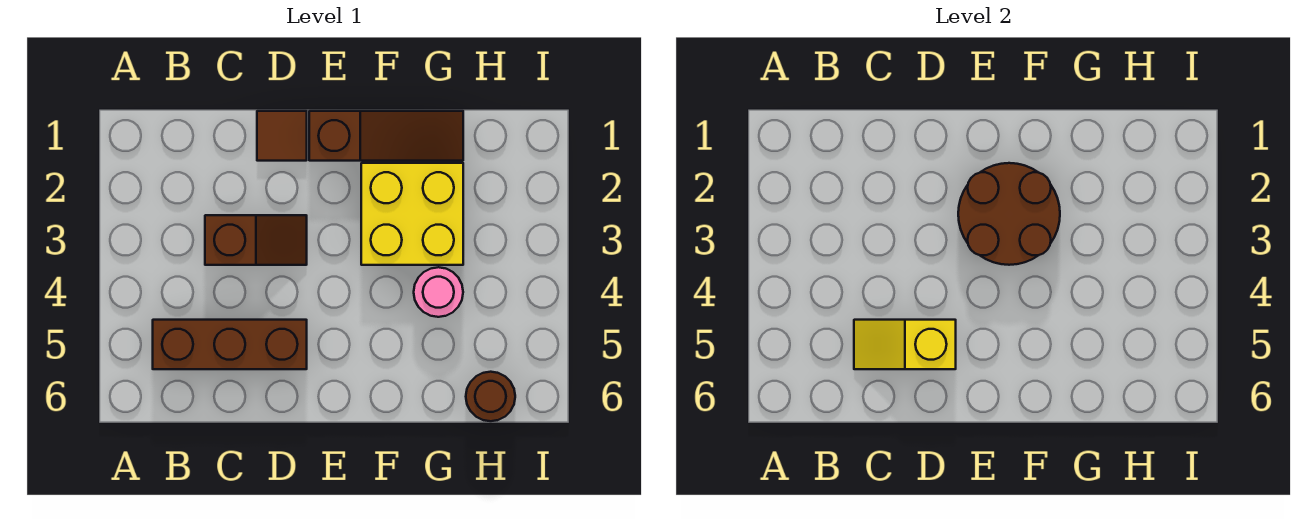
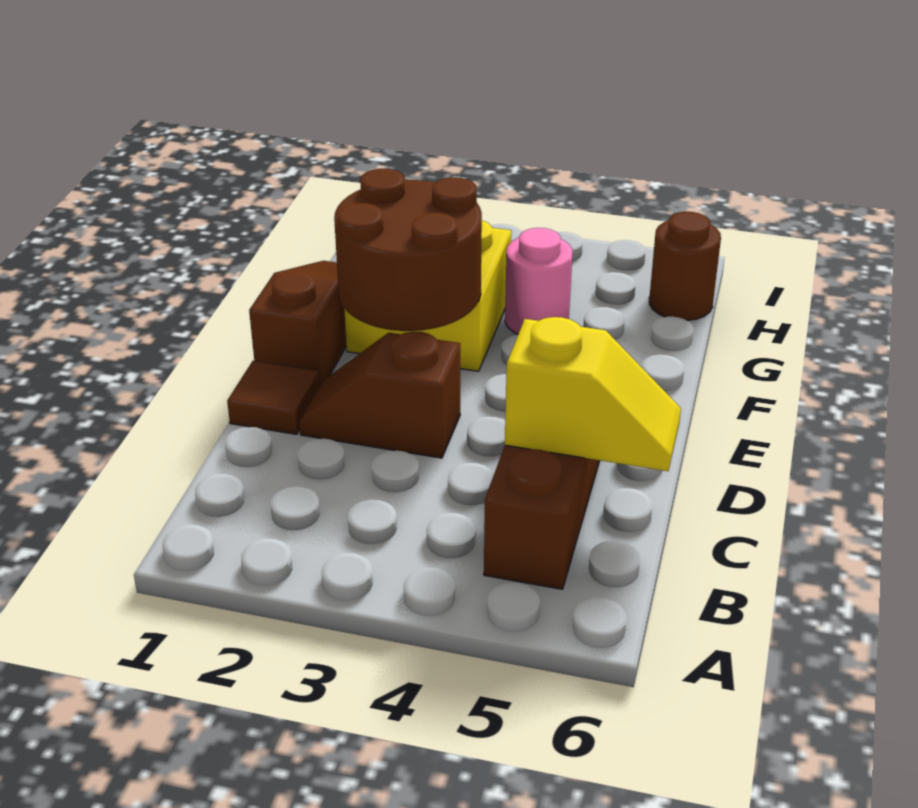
brown 1x2 slope [205,215,307,265] -> brown 1x2 slope turned to [299,331,460,458]
yellow 1x2 slope [854,320,956,369] -> yellow 1x2 slope turned to [505,317,681,471]

